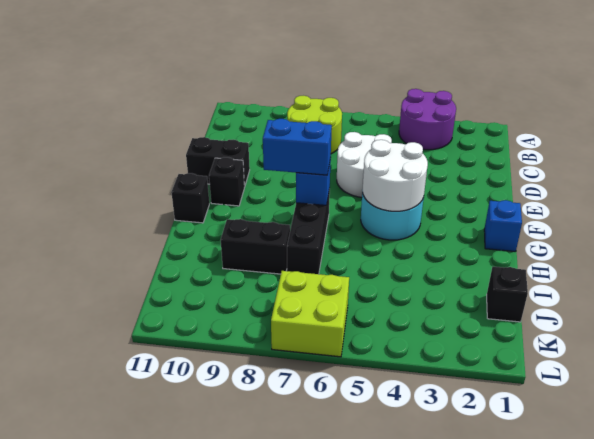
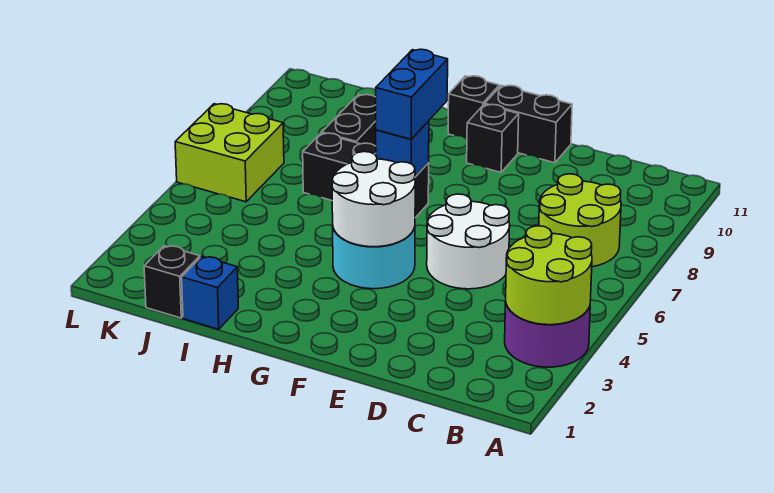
none -> lime 2x2 round brick [506,226,592,325]
black 1x2 brick [186,137,250,187] -> black 1x2 brick turned to [485,85,572,163]
blue 1x1 brick [484,200,522,252] -> blue 1x1 brick moved to [182,256,238,329]

